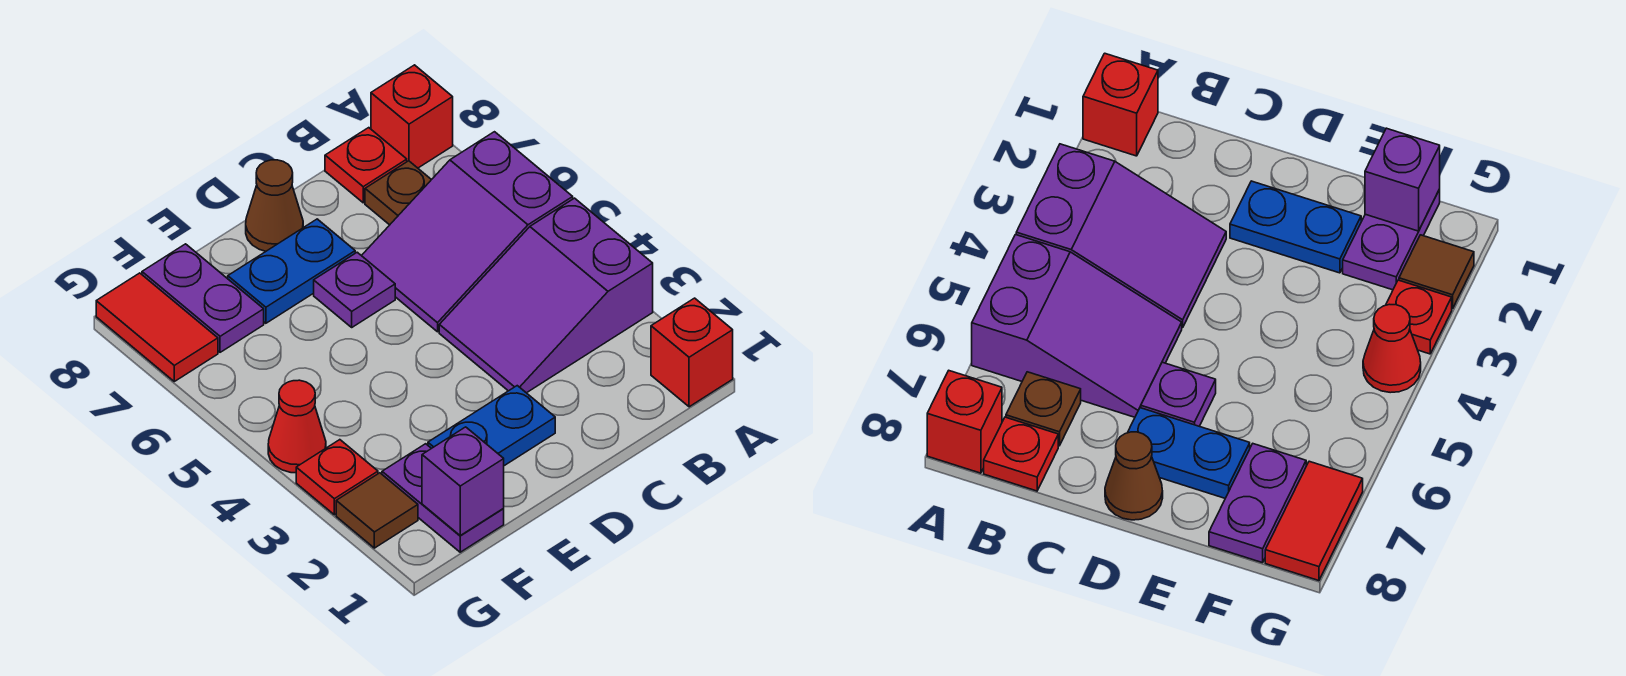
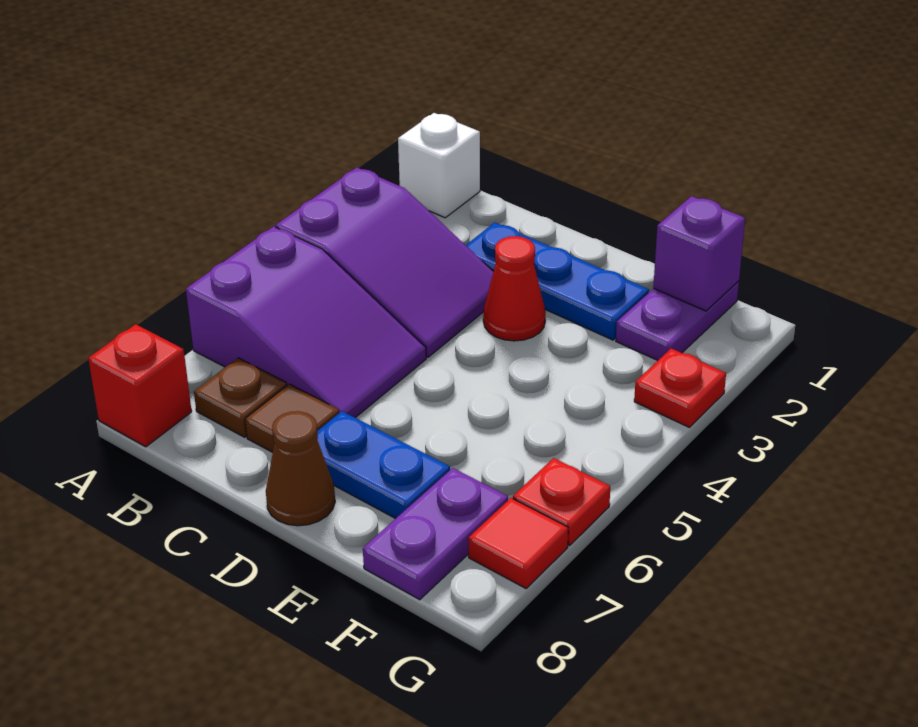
red 1x1 brick [651,298,733,407] -> white 1x1 brick [398,113,480,218]
red 1x1 plate [325,128,407,203] -> red 1x1 plate moved to [513,458,610,545]
blue 1x2 plate [428,386,555,466] -> blue 1x3 plate [466,222,649,340]
purple 1x1 plate [314,252,395,327] -> none
brown 1x1 tile [336,473,418,548] -> brown 1x1 tile moved to [245,384,339,452]
red 1x1 cone [268,380,326,473] -> red 1x1 cone moved to [483,236,546,341]
red 1x2 tile [96,273,218,381] -> red 1x1 tile [469,498,568,588]

